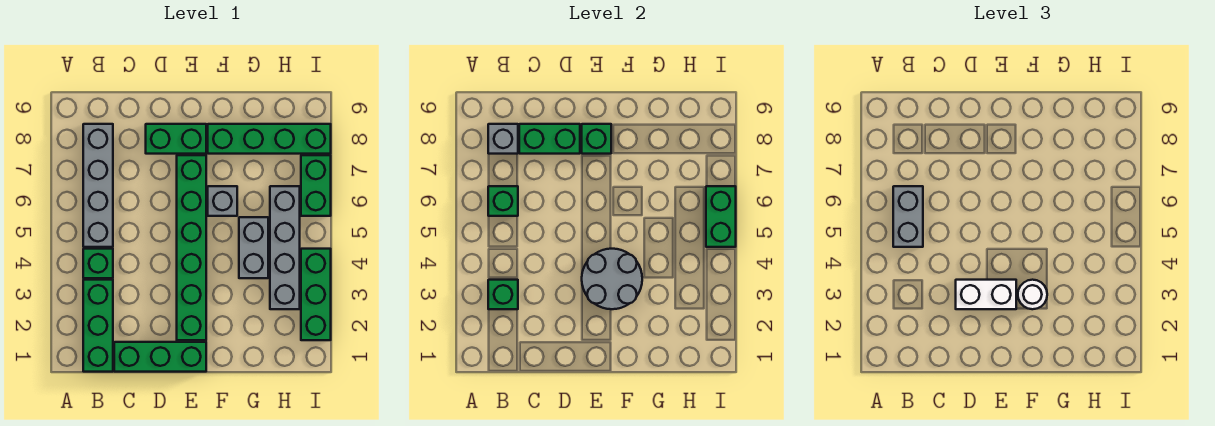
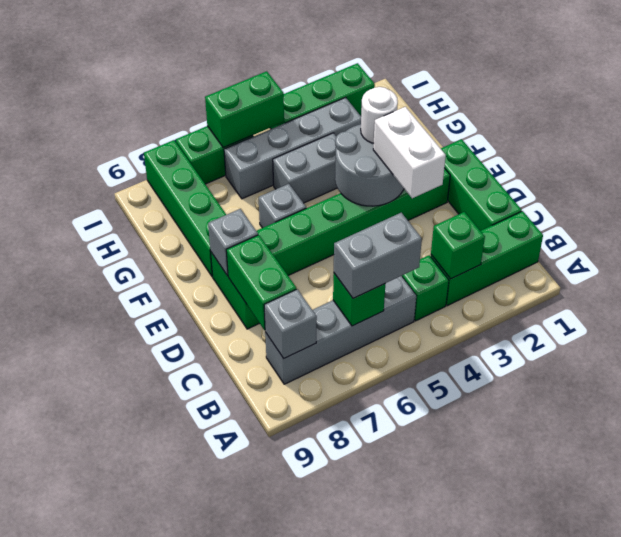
green 1x1 brick [582,124,611,154] -> grey 1x1 brick [208,209,258,276]

